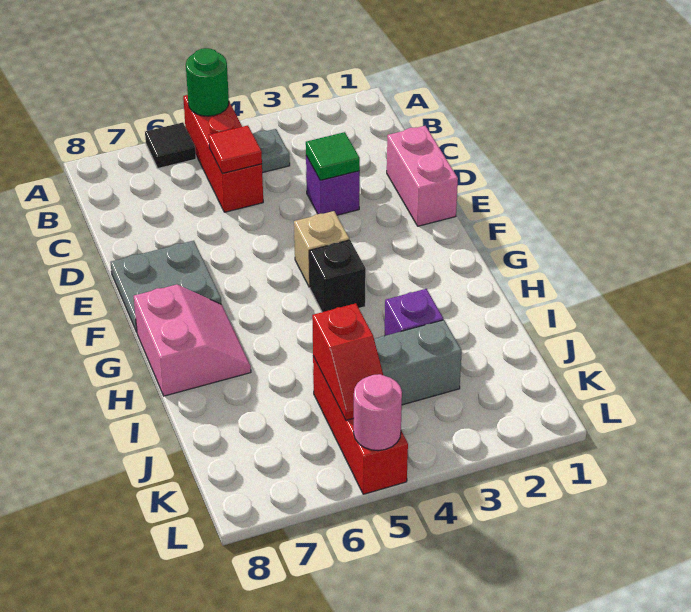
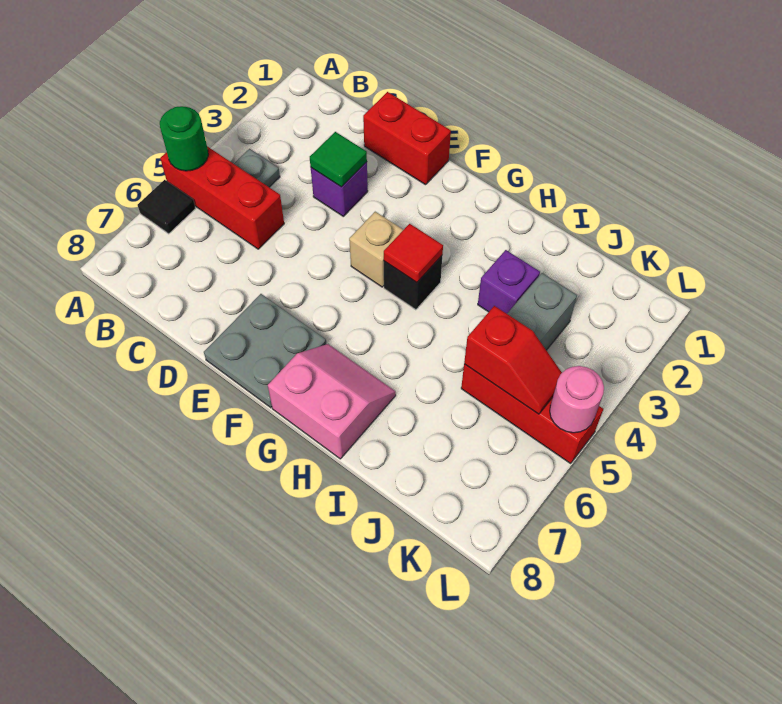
red 1x1 tile [209,126,262,173] -> red 1x1 tile moved to [384,224,443,283]
pink 1x2 brick [387,126,458,226] -> red 1x2 brick [363,92,451,185]

